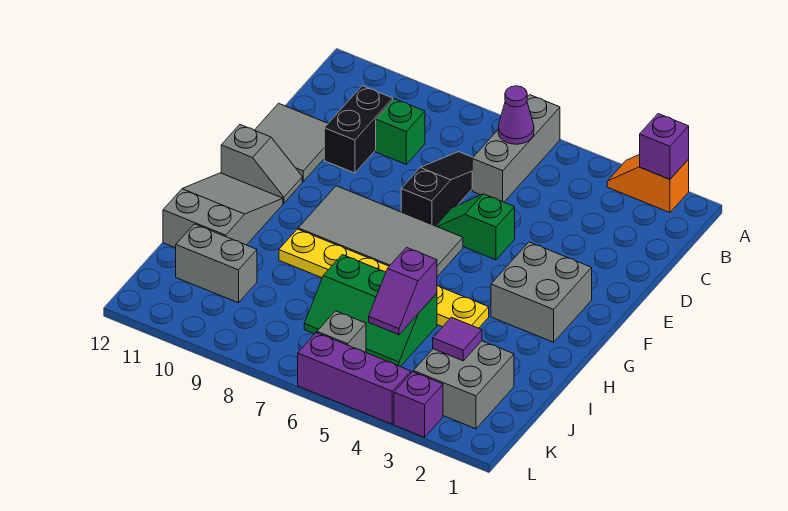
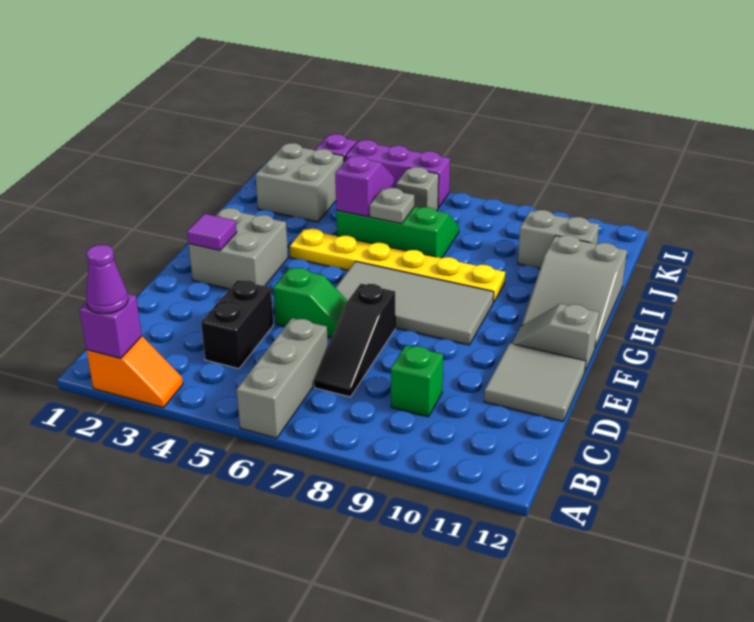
purple 1x1 cone [498,86,534,144] -> purple 1x1 cone moved to [86,245,128,314]
black 1x2 brick [324,86,393,173] -> black 1x2 brick moved to [201,280,273,369]
none -> grey 1x1 plate [370,188,414,224]
purple 1x1 tile [433,317,482,361] -> purple 1x1 tile moved to [187,214,237,251]

